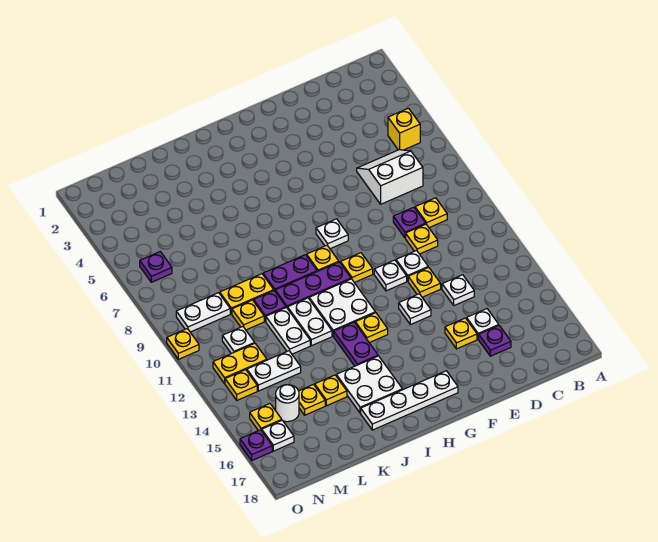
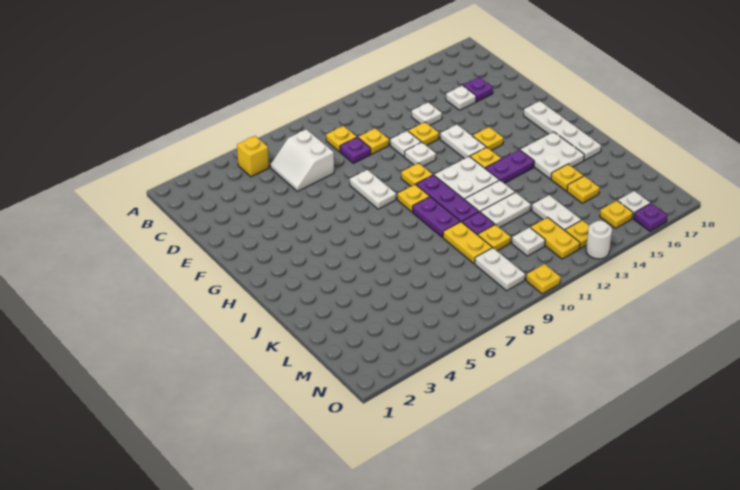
yellow 1x1 plate [445,318,477,349] -> yellow 1x1 plate moved to [473,127,503,151]
white 1x1 plate [399,294,431,325] -> white 1x2 plate [440,125,486,159]
white 1x1 plate [316,219,348,249] -> white 1x2 plate [350,170,396,209]
white 1x1 round brick [276,385,299,422] -> white 1x1 round brick moved to [586,221,612,259]
purple 1x1 plate [140,252,172,282] -> none

